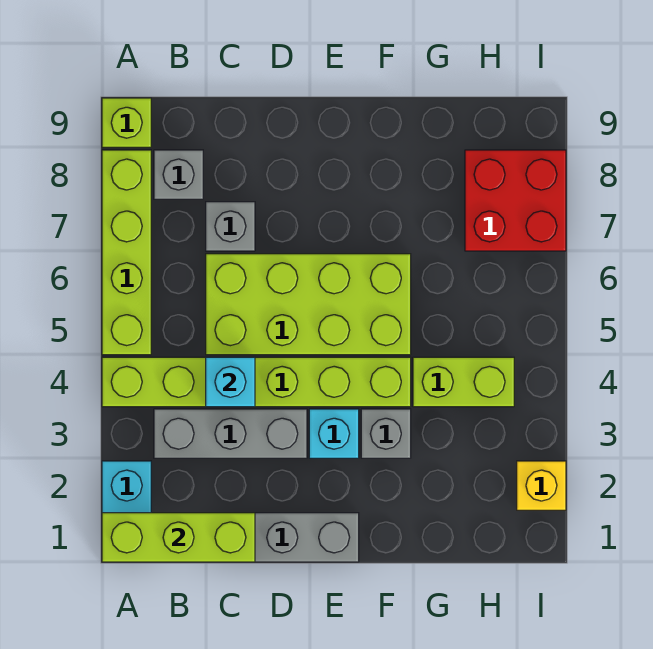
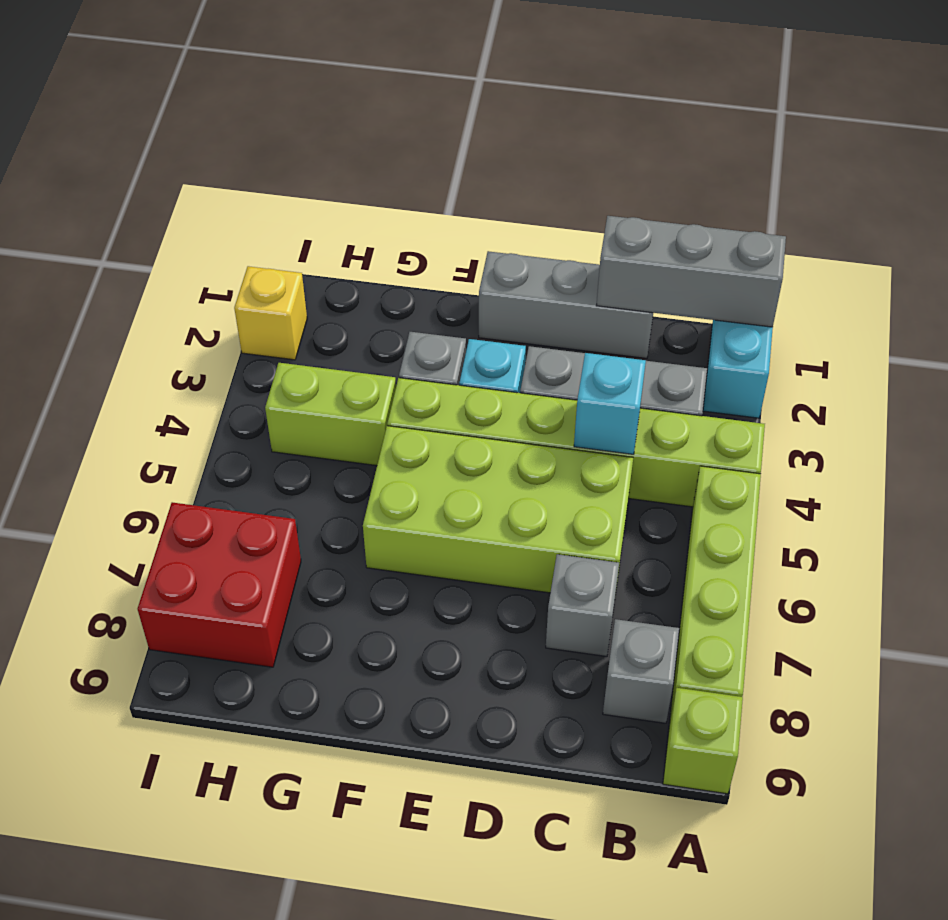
lime 1x3 brick [102,513,255,562] -> grey 1x3 brick [596,216,786,327]

